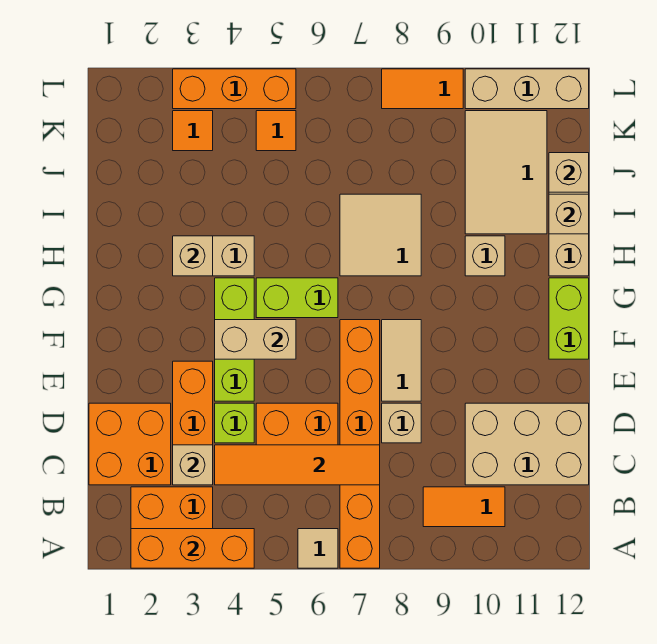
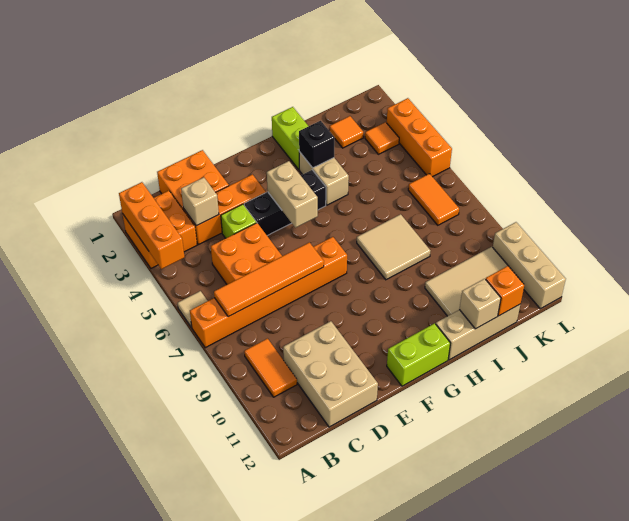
orange 1x4 tile [215,445,380,485] -> orange 1x4 tile turned to [214,242,324,317]
tan 1x1 brick [382,403,421,443] -> none
lime 1x3 brick [215,278,254,401] -> black 1x3 brick [244,170,326,236]
tan 1x2 tile [382,320,421,401] -> none
lime 1x2 brick [256,278,338,318] -> lime 1x2 brick moved to [272,107,308,170]
tan 1x1 brick [173,236,213,276] -> black 1x1 brick [299,121,334,168]
tan 1x1 brick [465,236,505,276] -> none
tan 1x1 brick [549,153,589,192] -> orange 1x1 brick [486,266,524,316]
orange 1x1 tile [256,111,296,151] -> orange 1x1 tile moved to [329,116,363,148]
orange 1x2 tile [382,69,463,109] -> orange 1x2 tile moved to [408,174,459,225]

